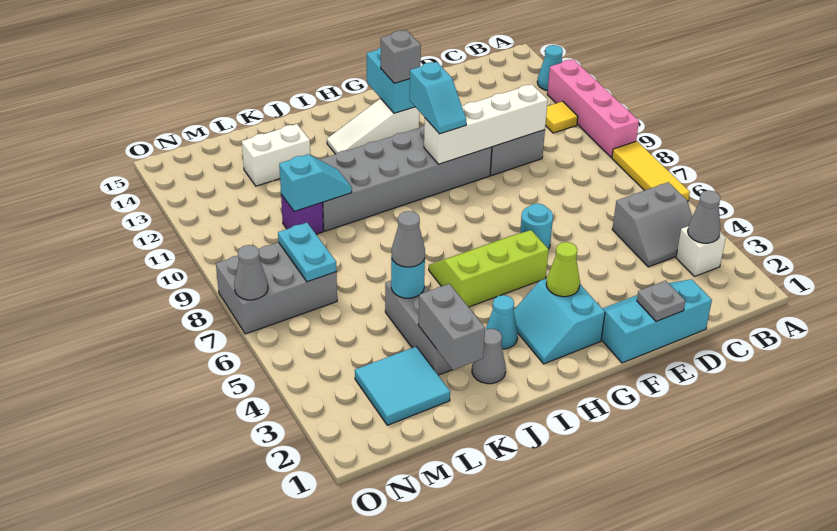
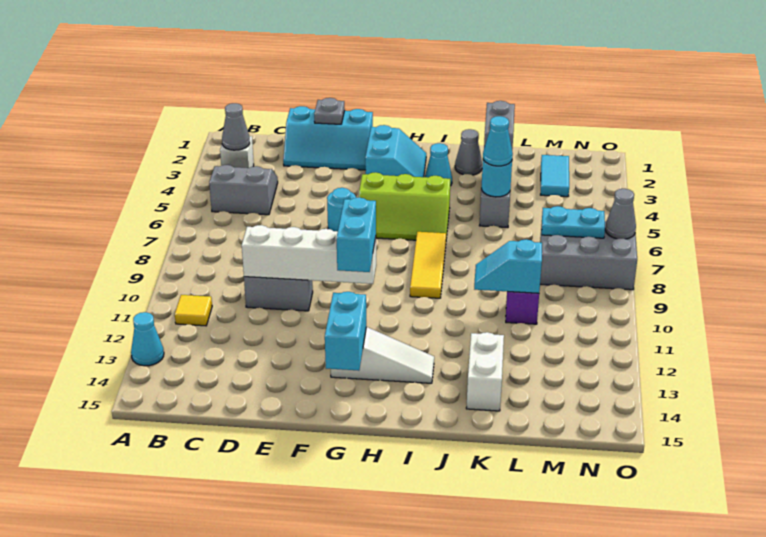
yellow 1x3 tile [612,141,690,201] -> yellow 1x3 tile moved to [410,232,446,298]
pink 1x4 brick [547,59,639,158] -> none
grey 2x6 brick [319,125,492,231] -> none
lime 1x1 cone [546,242,580,297] -> none
cyan 1x2 slope [410,62,466,134] -> cyan 1x2 brick [337,198,376,272]
grey 1x1 brick [381,30,421,83] -> none
grey 1x1 cone [392,211,425,267] -> cyan 1x1 cone [483,116,513,166]
white 1x2 brick [242,124,310,186] -> white 1x2 brick turned to [466,332,504,411]
cyan 2x2 tile [355,347,450,425] -> cyan 1x2 tile [540,155,569,197]
cyan 1x2 plate [278,223,337,282] -> cyan 1x2 plate turned to [542,206,605,238]

